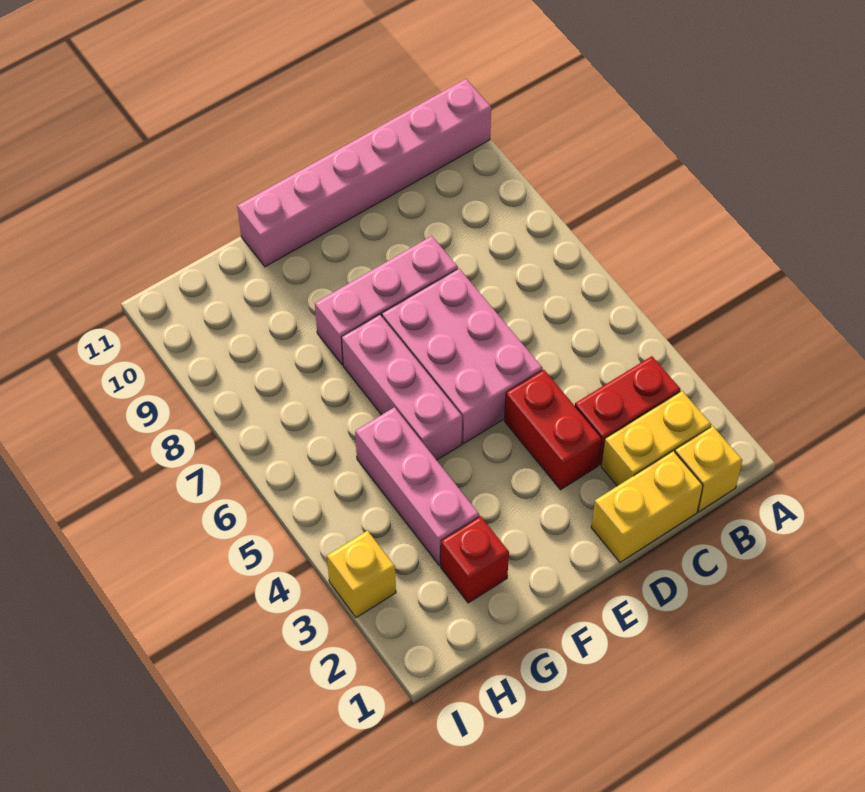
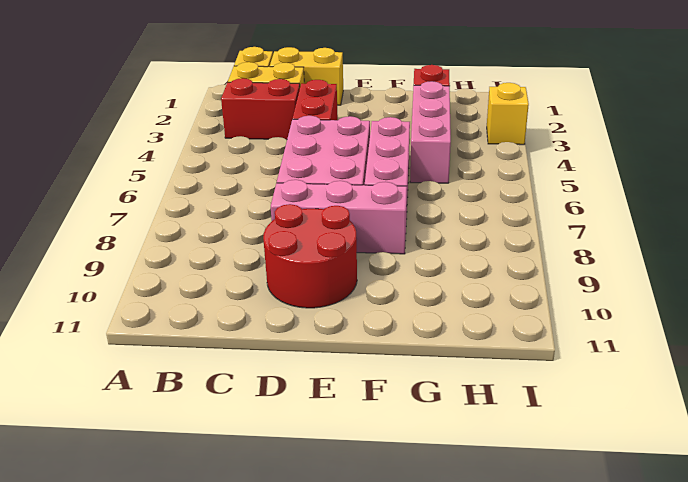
pink 1x6 brick [237,79,491,267] -> none
none -> red 2x2 round brick [263,204,357,308]

